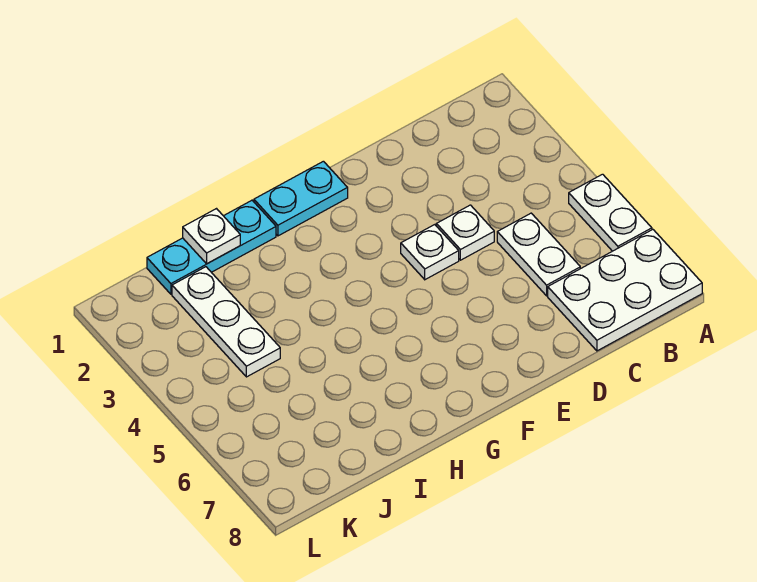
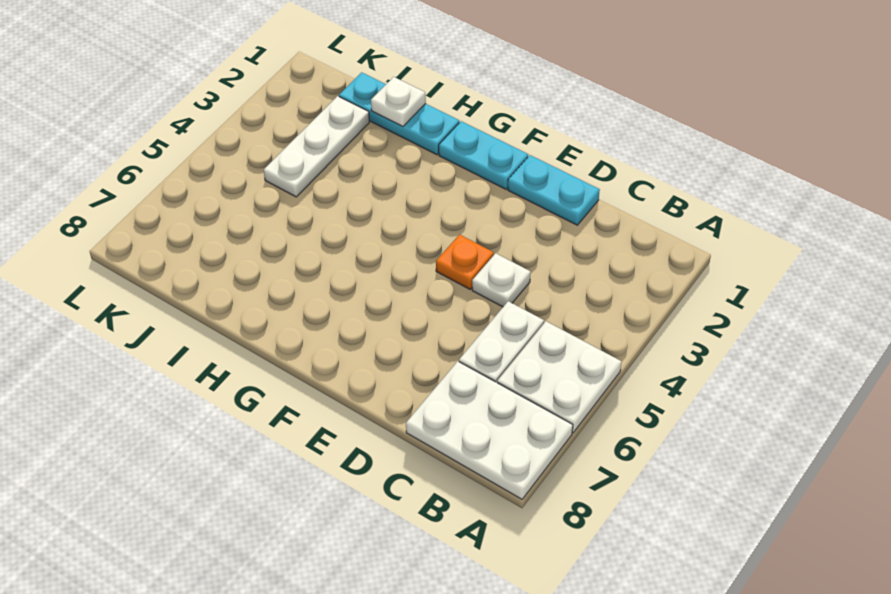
white 1x2 plate [569,174,652,251] -> white 2x2 plate [497,321,622,433]
none -> cyan 1x2 plate [508,155,600,225]
white 1x1 plate [401,225,459,280] -> orange 1x1 plate [436,235,494,289]

